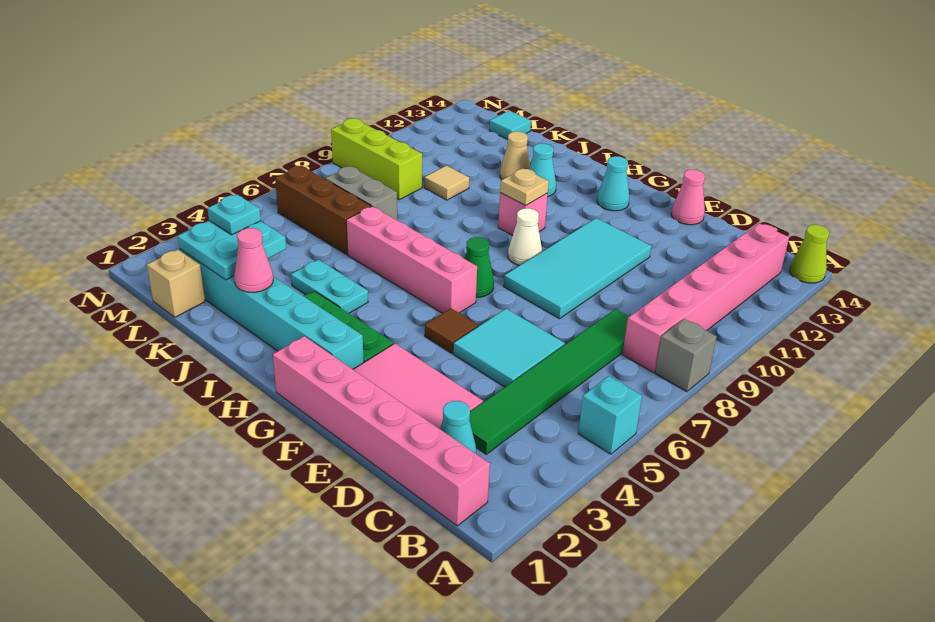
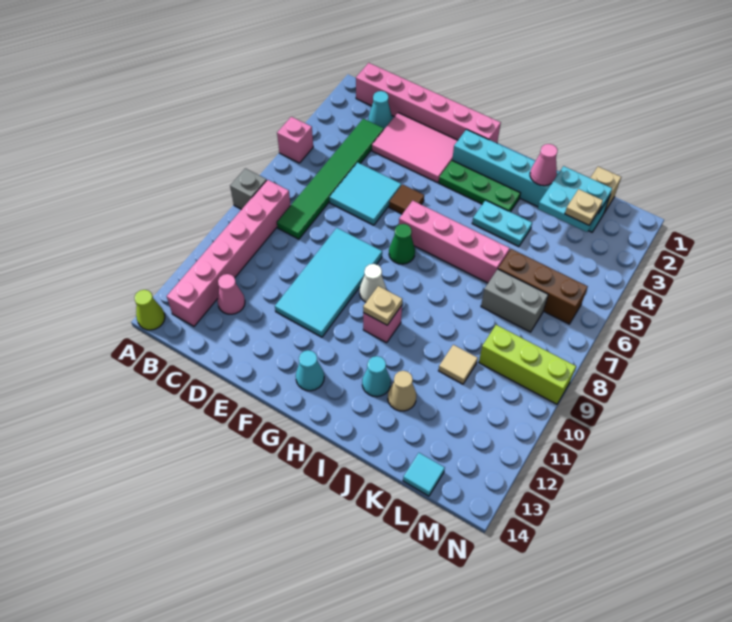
cyan 1x1 brick [578,376,642,454] -> pink 1x1 brick [277,117,313,163]
pink 1x1 cone [671,170,705,225] -> pink 1x1 cone moved to [217,274,245,314]
cyan 1x1 plate [208,194,261,235] -> tan 1x1 plate [565,189,603,225]

